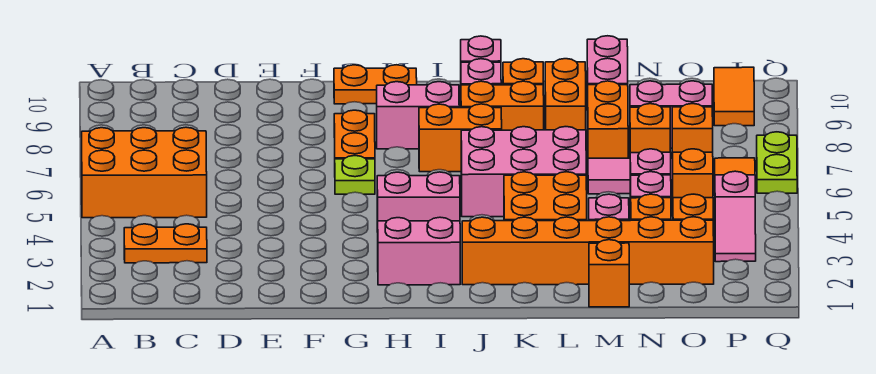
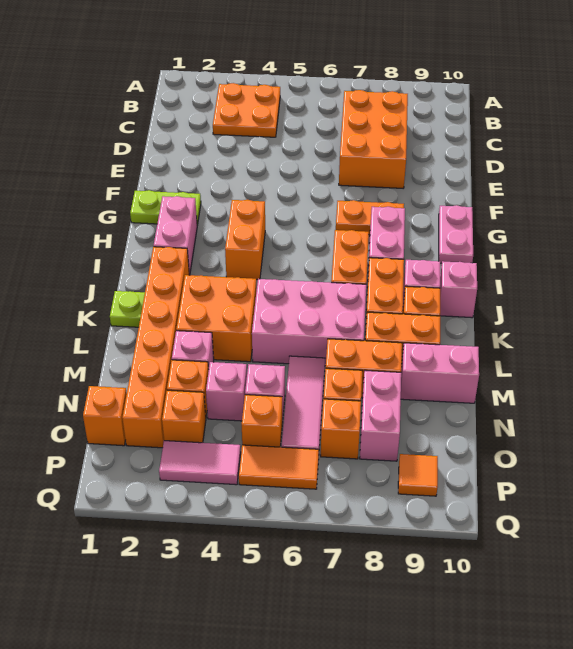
orange 2x3 brick [82,127,207,218] -> orange 2x3 brick moved to [339,90,408,188]
orange 1x2 plate [124,224,207,263] -> orange 2x2 plate [213,83,280,137]
lime 1x1 plate [335,156,375,194] -> lime 1x1 plate moved to [110,291,145,327]
orange 1x2 plate [334,65,417,104] -> pink 1x2 plate [439,205,473,263]
pink 1x2 brick [377,172,460,232] -> orange 1x2 brick [225,200,265,280]
pink 2x3 brick [461,127,586,217] -> pink 2x3 brick turned to [252,279,366,366]
orange 1x1 brick [589,240,629,307] -> orange 1x1 brick moved to [83,386,127,446]
pink 1x2 slope [715,171,756,262] -> pink 1x2 tile [159,441,241,485]
orange 1x2 tile [714,67,754,126] -> orange 1x1 tile [398,454,438,496]
lime 1x2 plate [757,132,797,193] -> lime 1x2 plate moved to [130,190,201,225]

